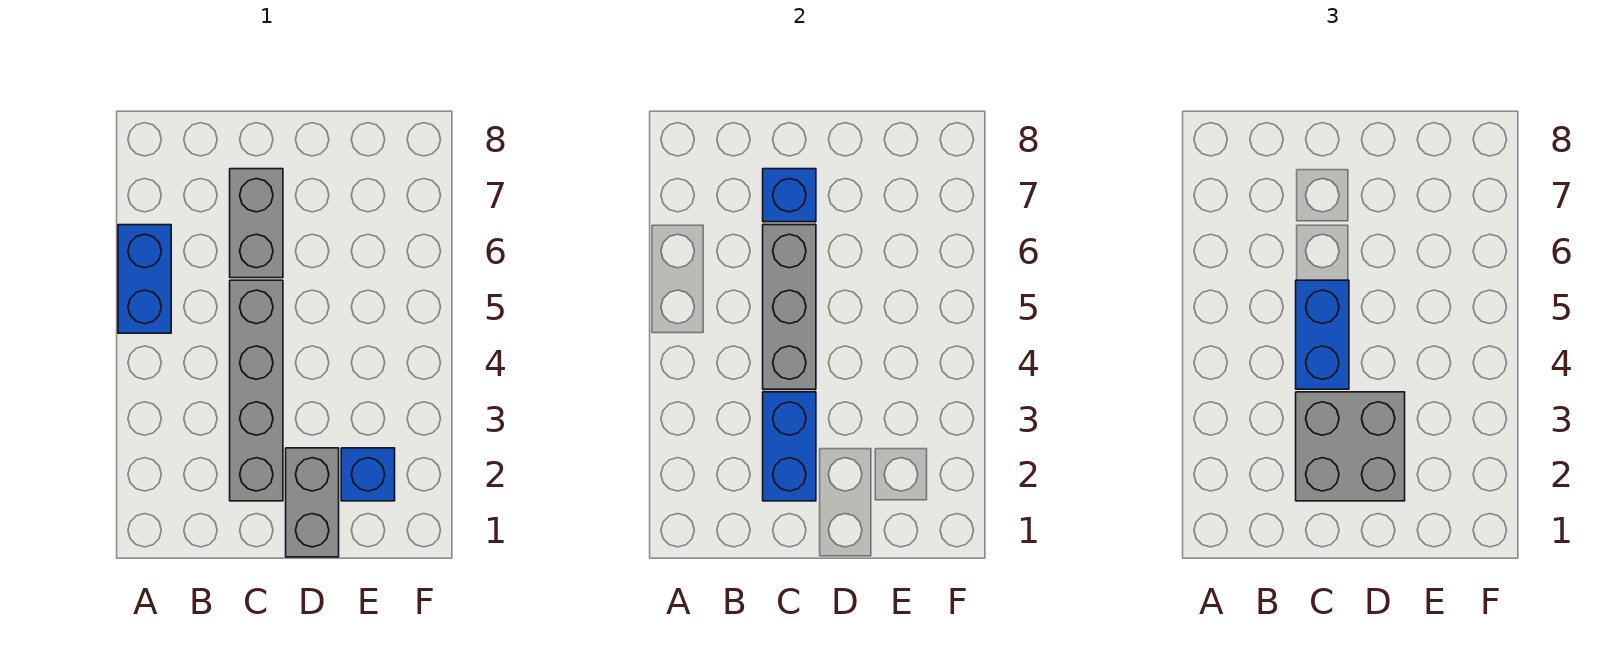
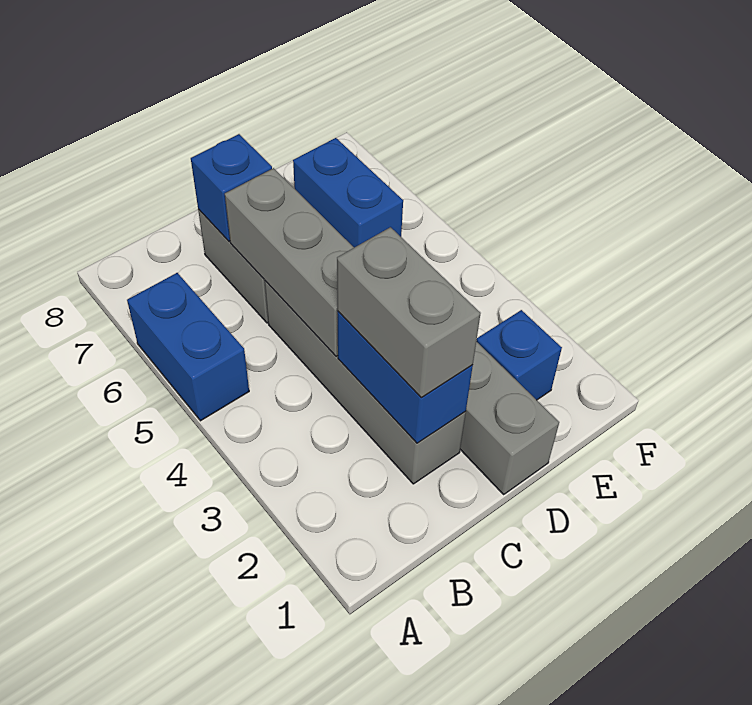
grey 2x2 brick [1296,392,1405,501] -> grey 1x2 brick [337,227,481,398]
blue 1x2 brick [1296,280,1349,389] -> blue 1x2 brick moved to [293,138,403,247]

